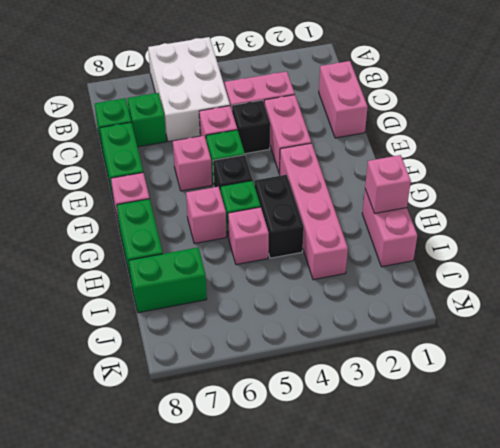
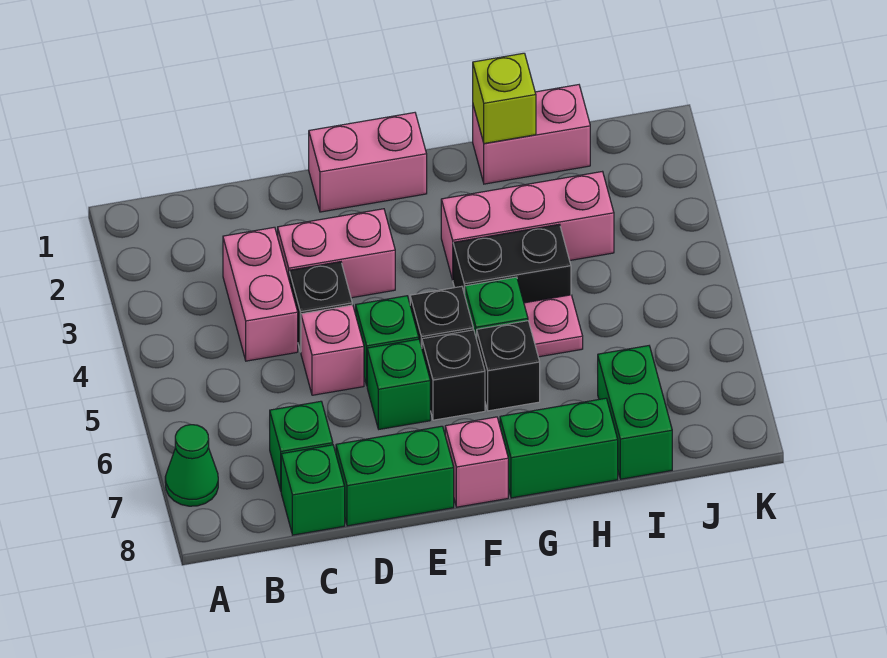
white 2x3 brick [148,37,230,142] -> none
none -> green 1x1 cone [165,425,218,506]
pink 1x2 brick [319,61,368,138] -> pink 1x2 brick moved to [309,113,427,212]
pink 1x1 brick [173,136,212,191] -> green 1x1 brick [367,339,430,429]
pink 1x4 brick [280,143,348,280] -> pink 1x3 brick [441,172,614,280]
none -> black 1x1 brick [422,330,485,420]
pink 1x1 brick [186,187,226,244] -> black 1x1 brick [477,321,540,411]
pink 1x1 brick [365,155,411,214] -> lime 1x1 brick [473,53,536,143]
pink 1x1 brick [228,207,269,265] -> pink 1x1 plate [524,295,583,357]

